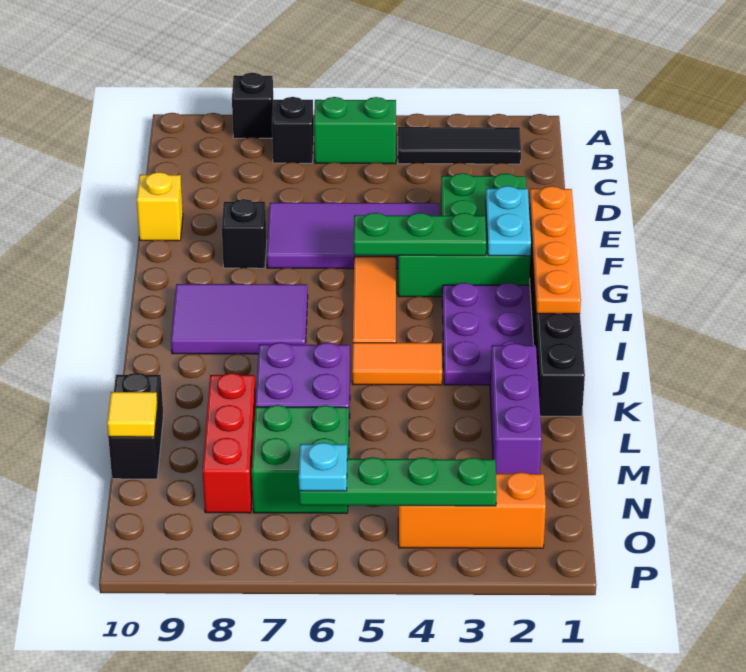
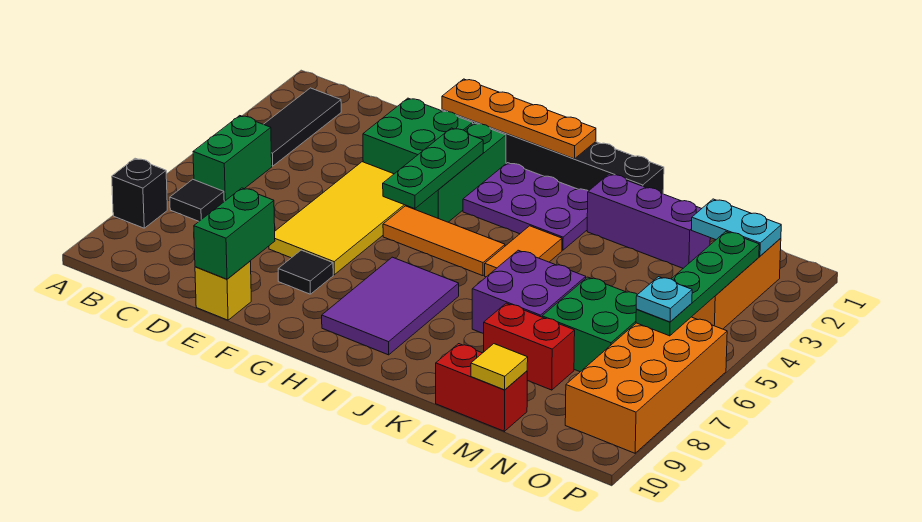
black 1x1 brick [272,97,314,163] -> black 1x1 tile [170,179,224,221]
purple 2x4 tile [267,203,439,269] -> yellow 2x4 tile [269,162,406,275]
none -> green 1x2 brick [194,188,275,279]
cyan 1x2 plate [486,186,531,256] -> cyan 1x2 plate moved to [692,199,781,256]
black 1x1 brick [222,199,267,268] -> black 1x1 tile [278,250,333,294]
red 1x3 brick [203,373,256,513] -> red 1x2 brick [483,303,575,390]
black 1x2 brick [108,373,163,479] -> red 1x2 brick [436,344,527,431]
none -> orange 2x4 brick [565,317,727,453]

